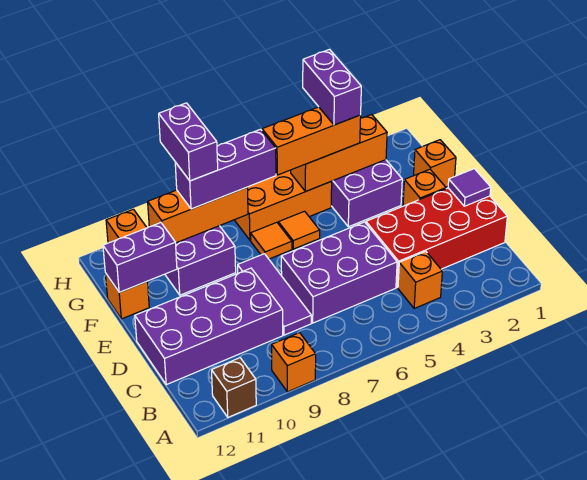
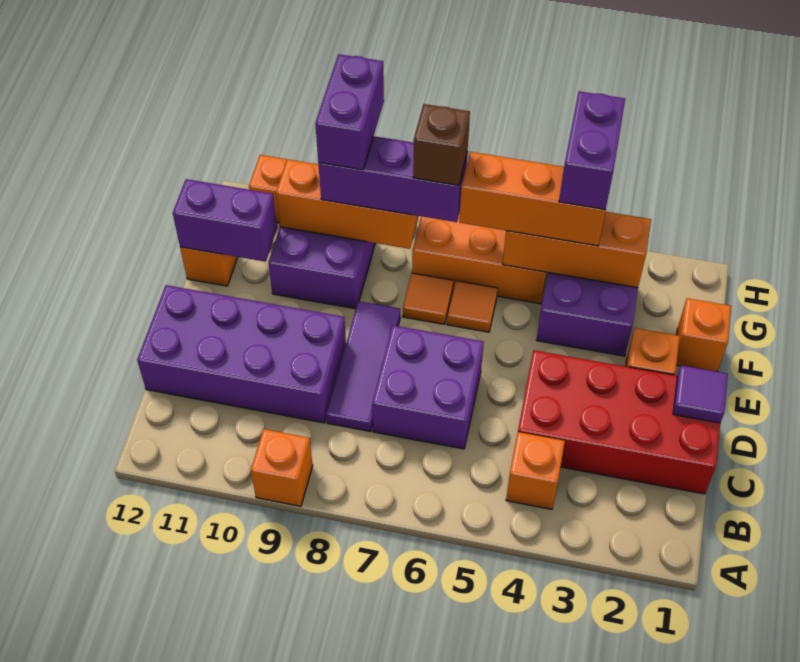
brown 1x1 brick [212,358,256,417] -> brown 1x1 brick moved to [413,104,470,185]
purple 2x3 brick [281,222,397,323] -> purple 2x2 brick [372,325,484,449]

